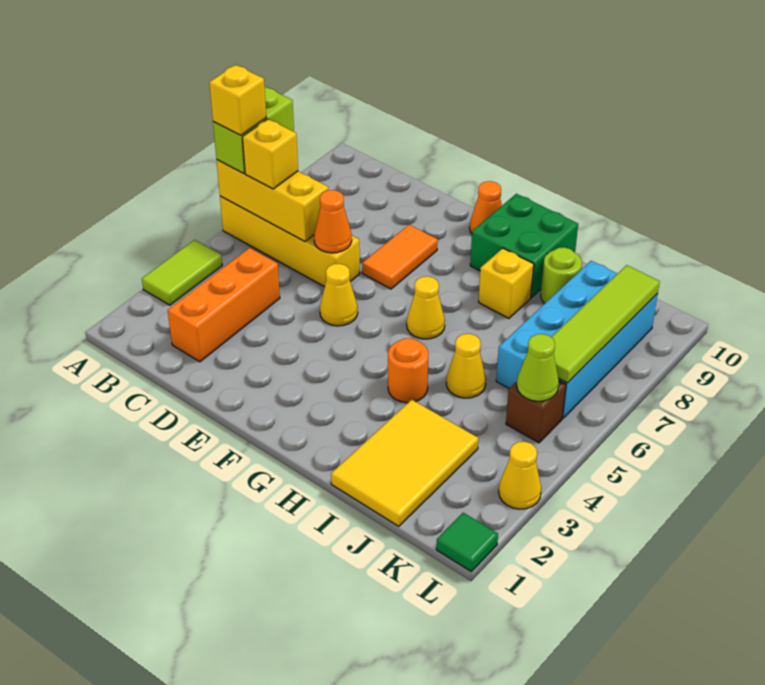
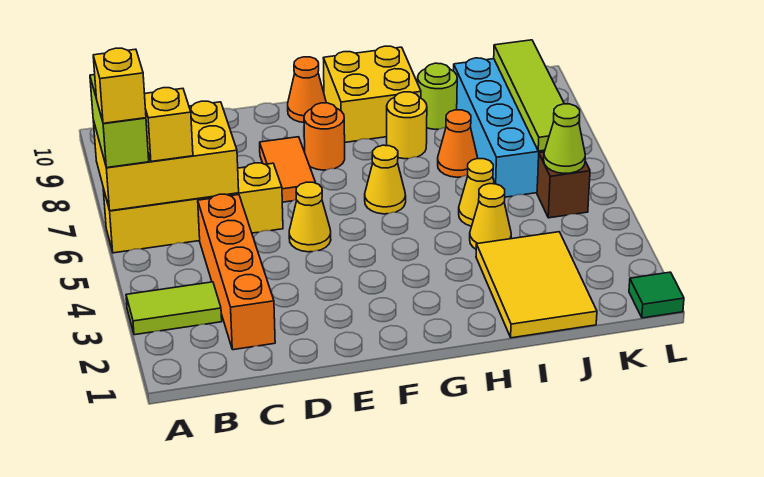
lime 1x2 tile [142,240,222,305] -> lime 1x2 tile turned to [126,282,222,335]
yellow 1x3 brick [217,160,328,242] -> yellow 2x3 brick [93,101,239,211]
orange 1x3 brick [168,248,280,362] -> orange 1x4 brick [198,194,275,350]
orange 1x1 cone [314,190,352,253] -> orange 1x1 cone moved to [438,110,478,177]
green 2x2 brick [470,194,578,297] -> yellow 2x2 brick [323,46,421,142]
orange 1x1 round brick [388,338,429,403] -> orange 1x1 round brick moved to [304,103,345,170]
yellow 1x1 brick [479,248,534,318] -> yellow 1x1 round brick [387,92,427,159]
yellow 1x1 cone [499,442,541,509] -> yellow 1x1 cone moved to [470,184,511,249]

